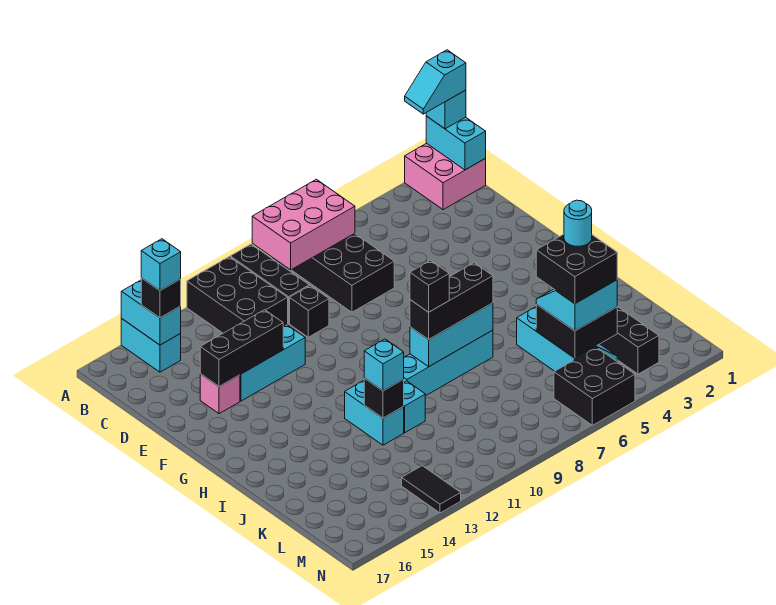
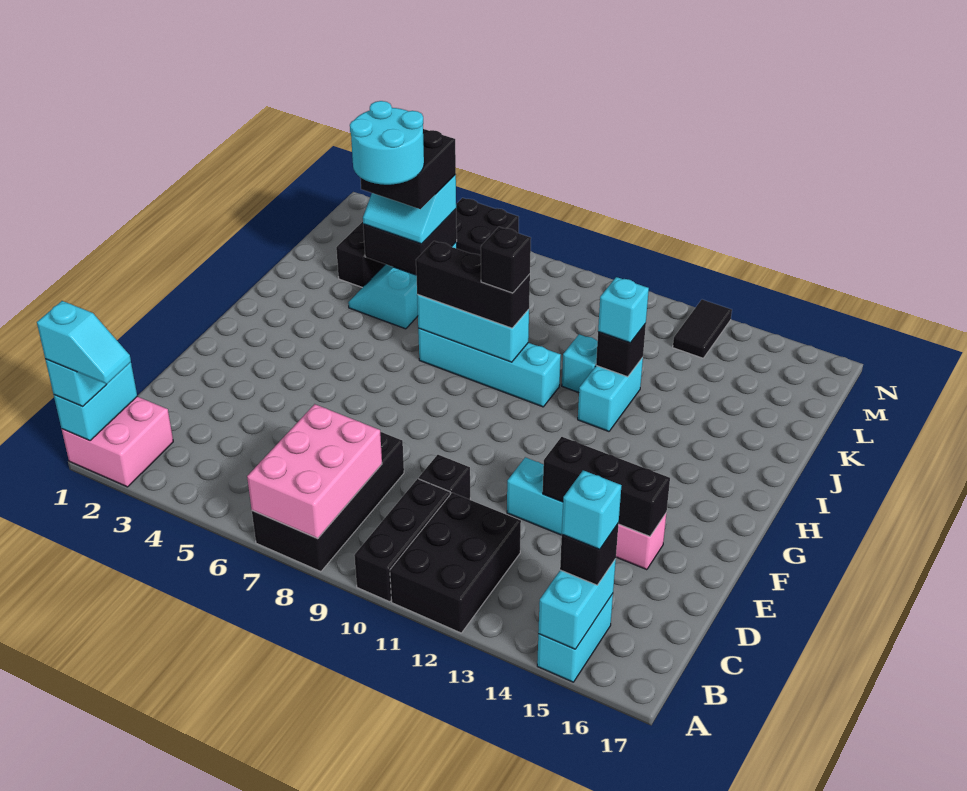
pink 2x3 brick [252,179,355,270] -> pink 2x3 brick turned to [247,404,382,539]
cyan 1x1 round brick [564,200,592,246] -> cyan 2x2 round brick [350,101,424,185]

